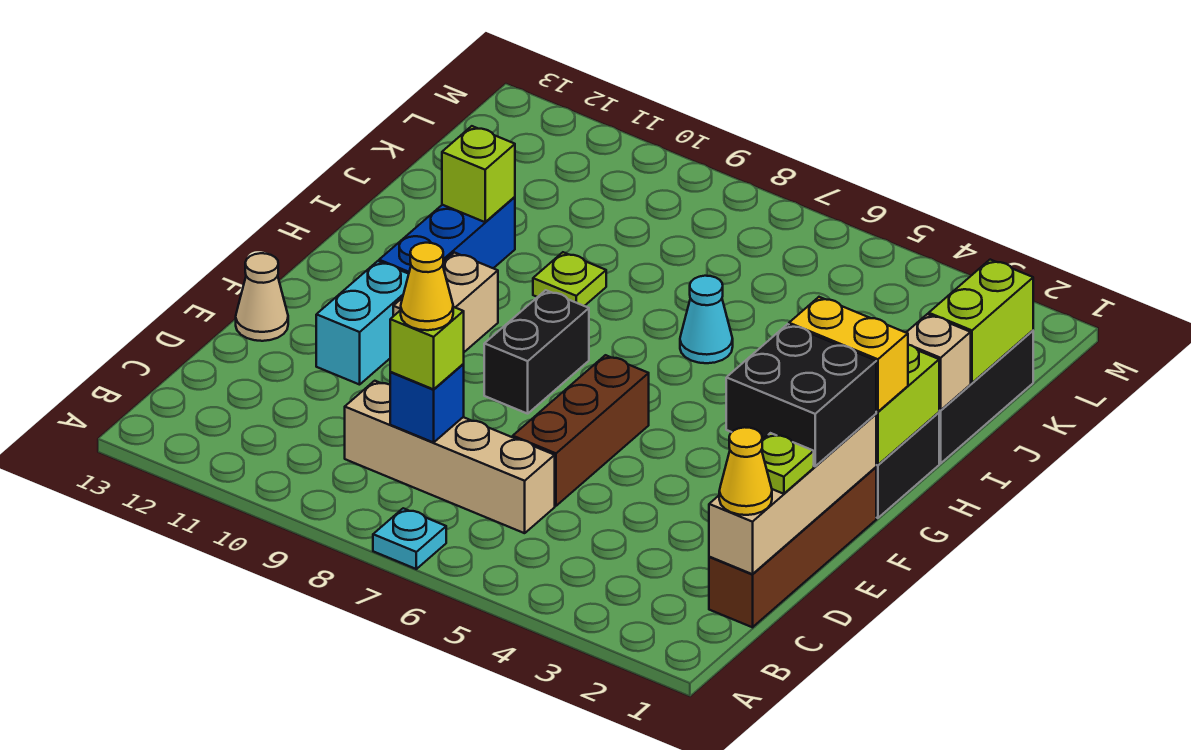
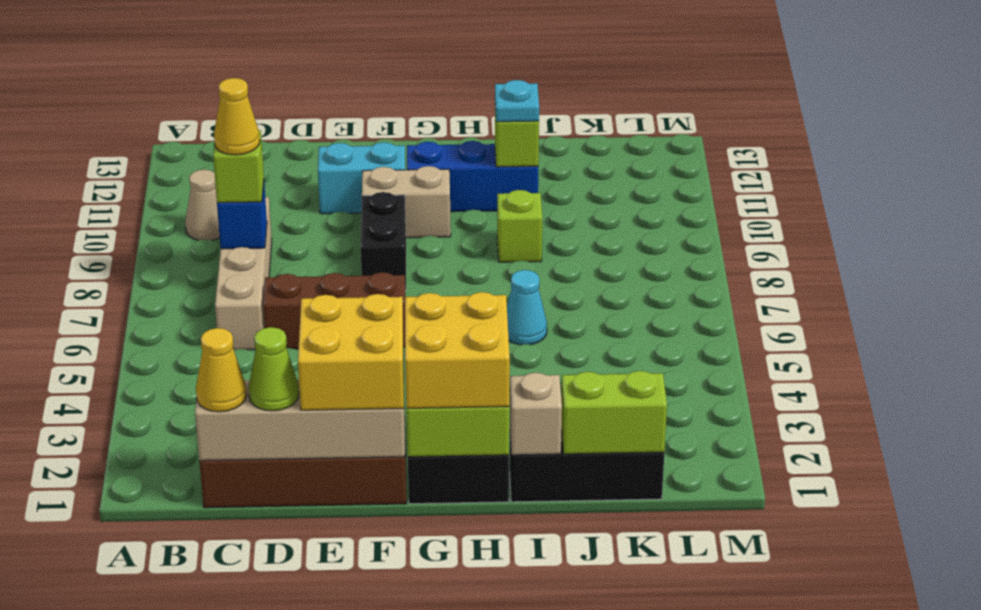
cyan 1x1 plate [373,508,446,569] -> cyan 1x1 plate moved to [495,80,539,122]
lime 1x1 plate [762,433,814,494] -> lime 1x1 cone [248,327,299,411]
black 2x2 brick [726,324,876,466] -> yellow 2x2 brick [298,294,404,410]
tan 1x1 cone [236,253,288,341] -> tan 1x1 cone moved to [185,170,220,240]
black 1x2 brick [484,290,589,414] -> black 1x2 brick turned to [361,192,406,291]
yellow 1x2 brick [789,297,908,412] -> yellow 2x2 brick [405,292,510,408]
lime 1x1 plate [533,252,606,306] -> lime 1x1 brick [497,190,542,262]

